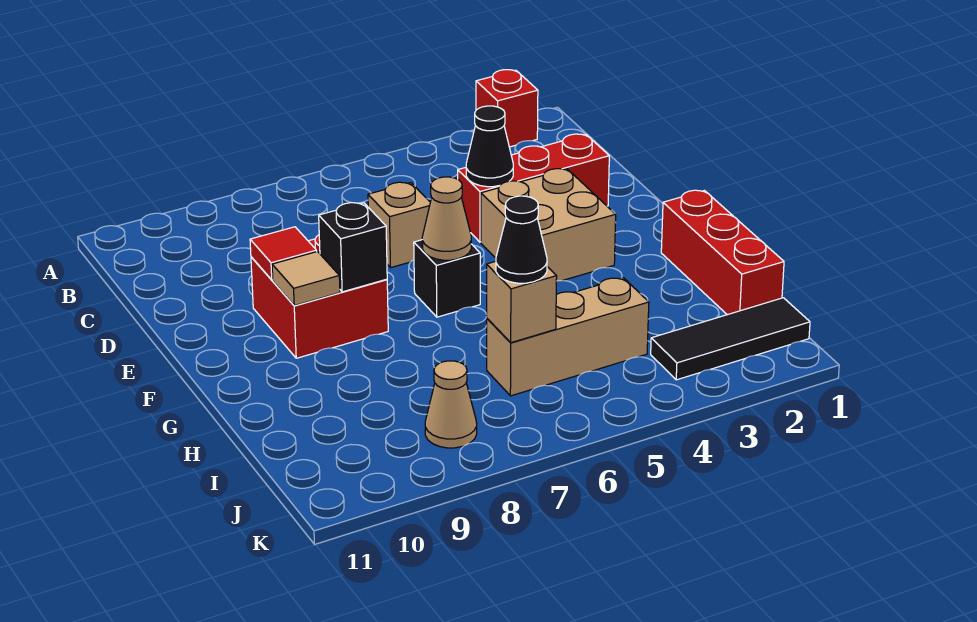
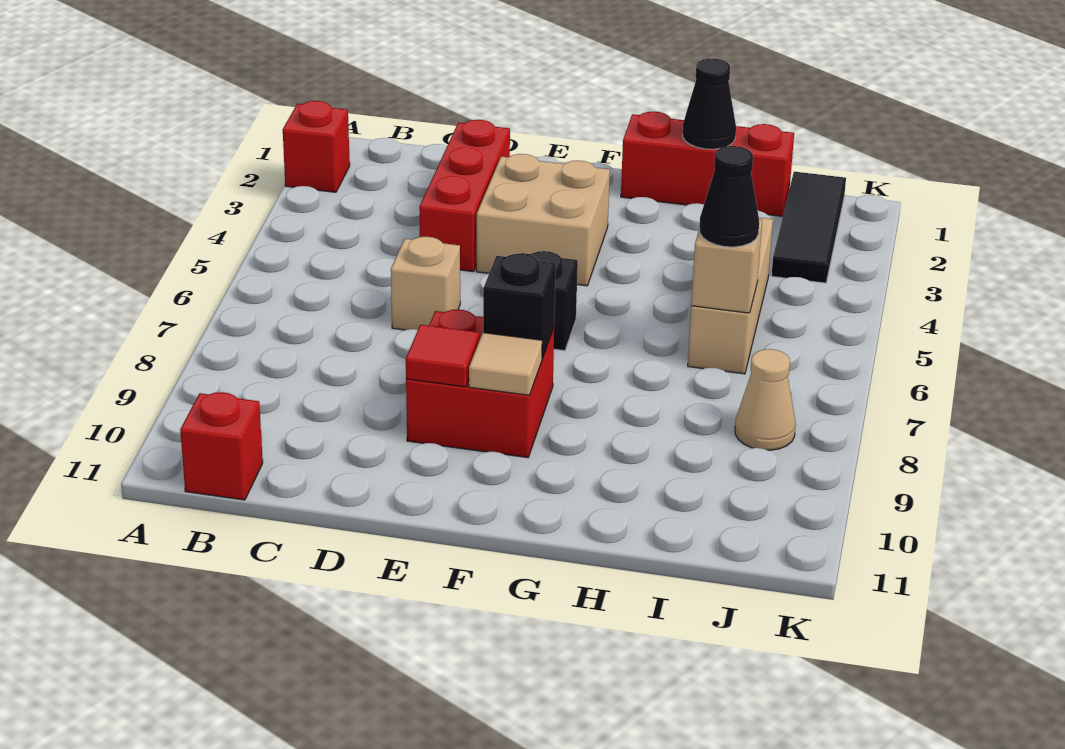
none -> red 1x1 brick [180,392,263,500]
black 1x1 cone [466,106,513,187] -> black 1x1 cone moved to [683,58,736,149]
tan 1x1 cone [422,177,471,260] -> none

